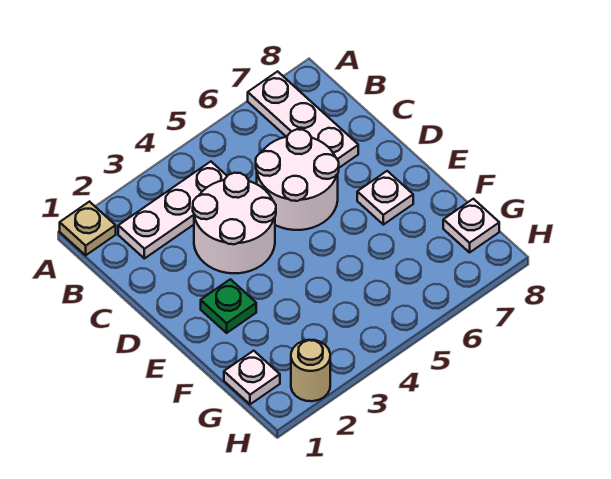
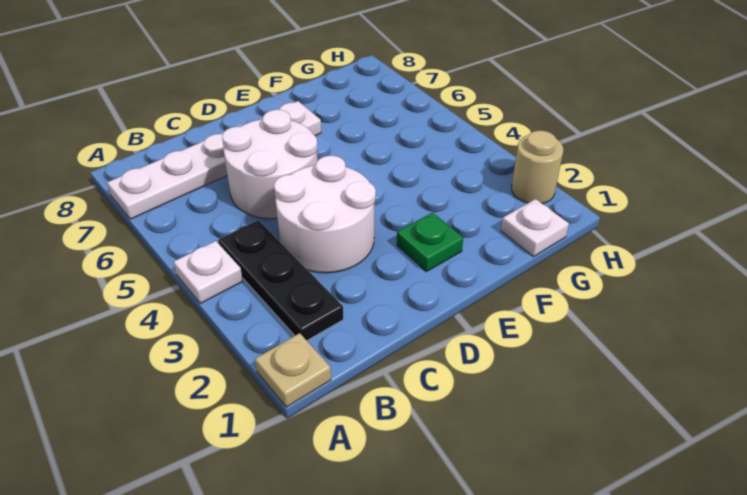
white 1x3 plate [118,162,227,258] -> black 1x3 plate [218,220,343,340]
white 1x1 plate [443,199,499,252] -> white 1x1 plate moved to [174,241,243,303]

